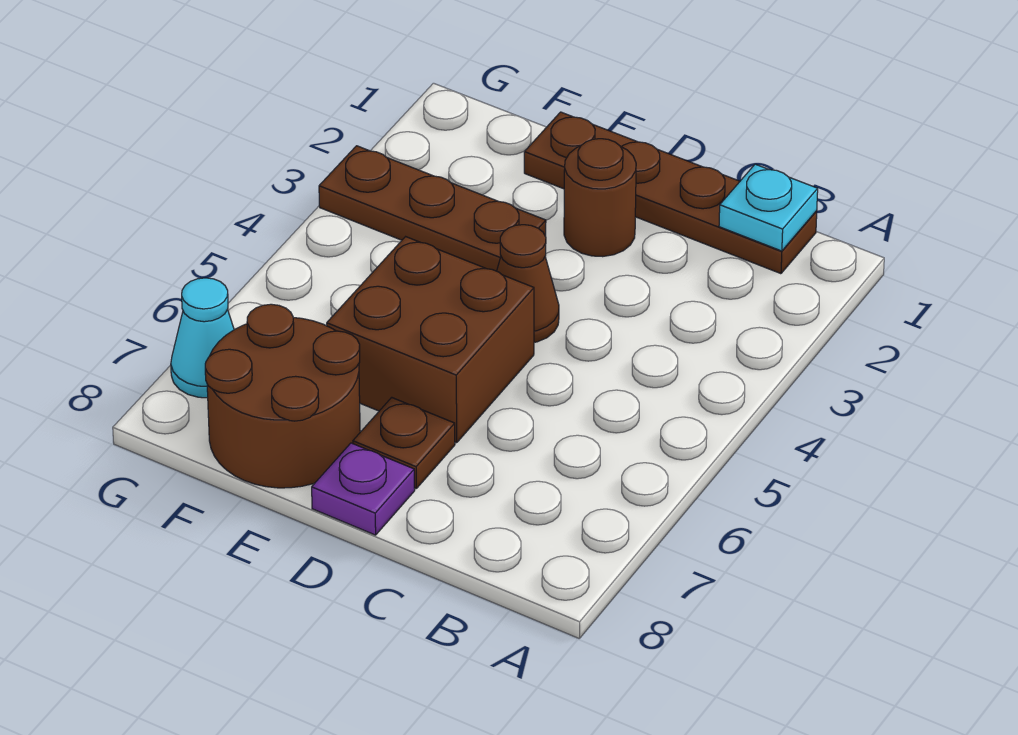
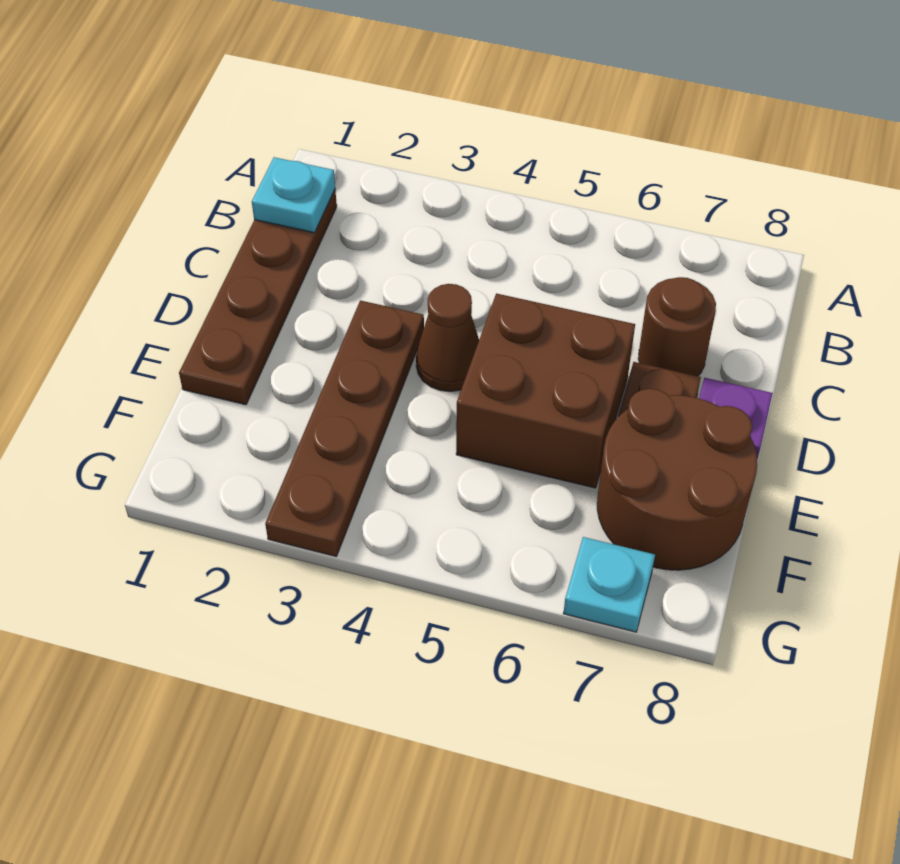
brown 1x1 round brick [564,139,636,257] -> brown 1x1 round brick moved to [638,277,716,376]
brown 1x3 plate [319,146,546,271] -> brown 1x4 plate [265,300,424,556]
cyan 1x1 cone [171,278,234,398] -> cyan 1x1 plate [563,537,655,632]

